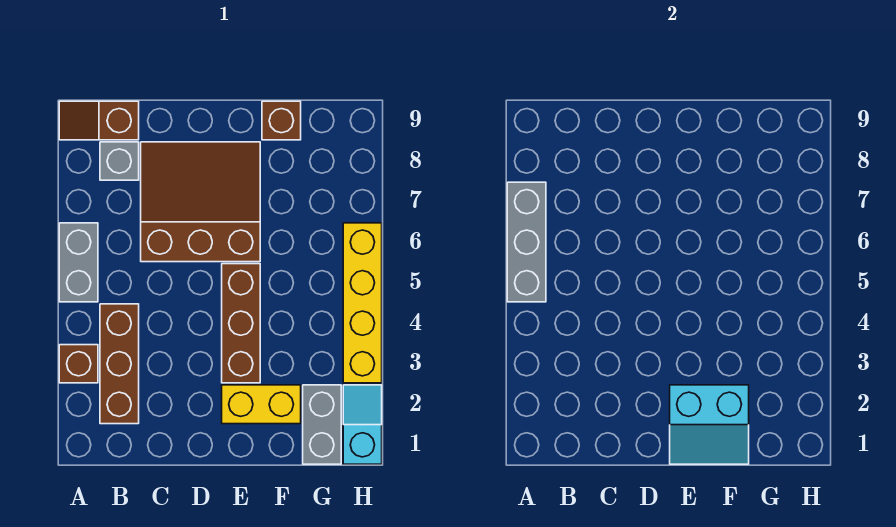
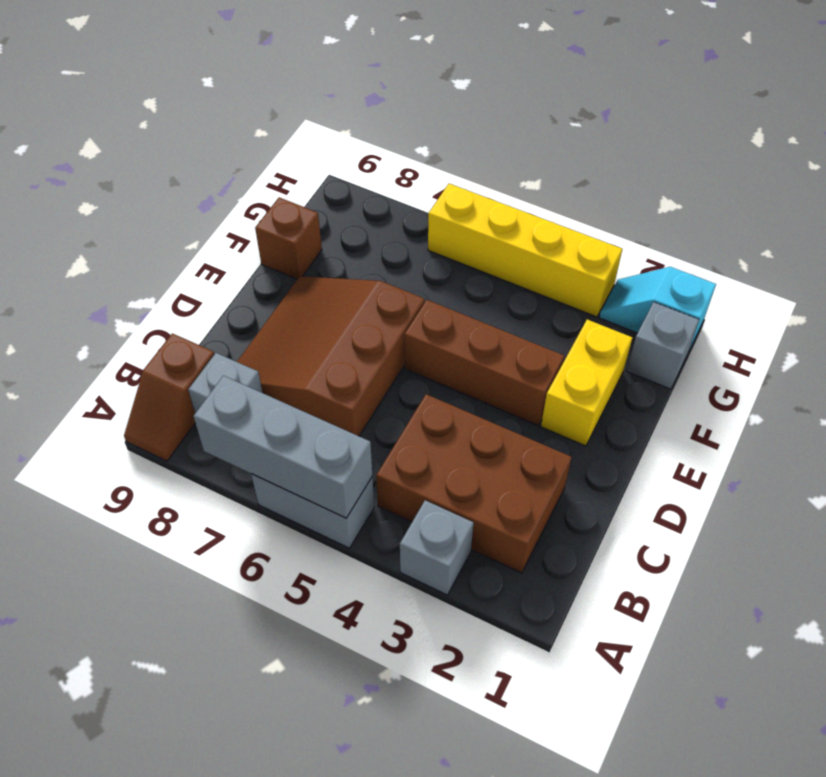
brown 1x1 brick [59,345,98,383] -> grey 1x1 brick [400,500,474,595]
brown 1x3 brick [100,304,139,424] -> brown 2x3 brick [376,394,572,573]
cyan 2x2 slope [670,385,749,464] -> none
grey 1x2 brick [303,385,341,464] -> grey 1x1 brick [627,302,699,389]

